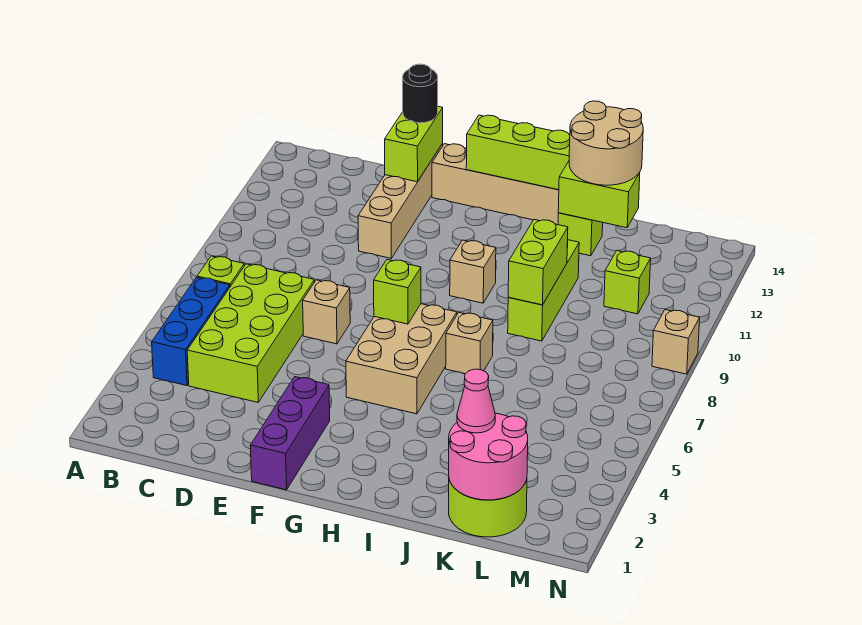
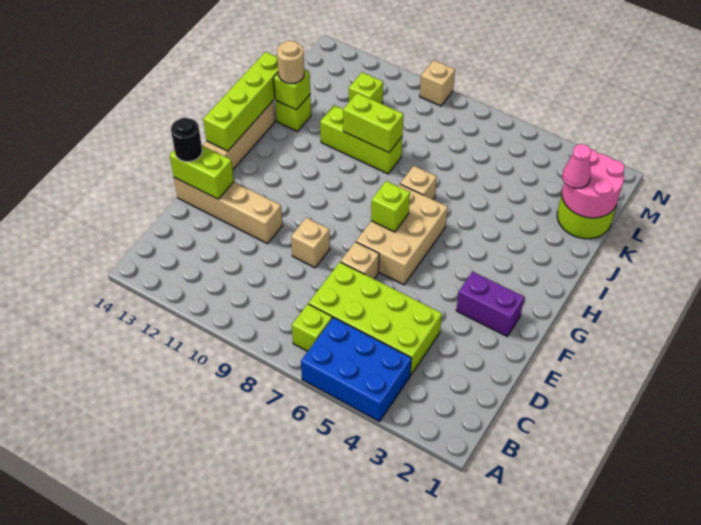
blue 1x3 brick [152,277,230,386] -> blue 2x3 brick [301,317,412,422]
purple 1x3 brick [250,377,330,490] -> purple 1x2 brick [456,271,524,336]
tan 2x3 brick [346,304,457,414] -> tan 2x3 brick turned to [356,184,448,285]
tan 1x1 brick [450,240,496,303] -> tan 1x1 brick moved to [291,218,330,268]
lime 1x2 brick [558,161,640,228] -> lime 1x1 brick [274,69,310,110]
tan 2x2 round brick [569,101,643,185] -> tan 1x1 round brick [277,40,304,84]

